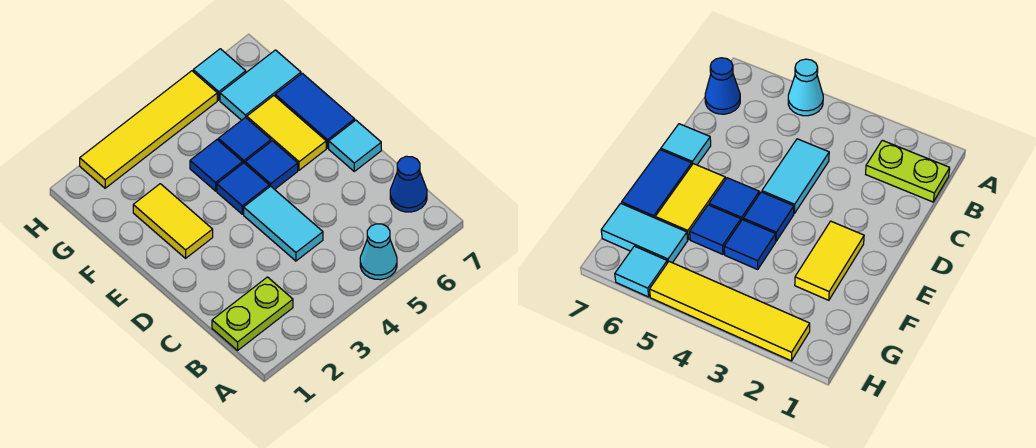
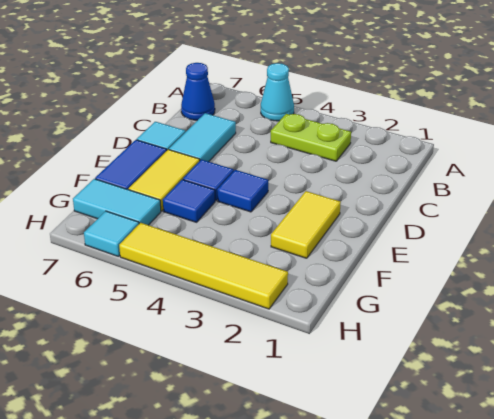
lime 1x2 plate [212,277,293,350] -> lime 1x2 plate moved to [271,114,351,161]
cyan 1x2 tile [244,186,323,261] -> cyan 1x2 tile moved to [169,113,236,162]
blue 1x1 tile [190,140,243,191] -> none

